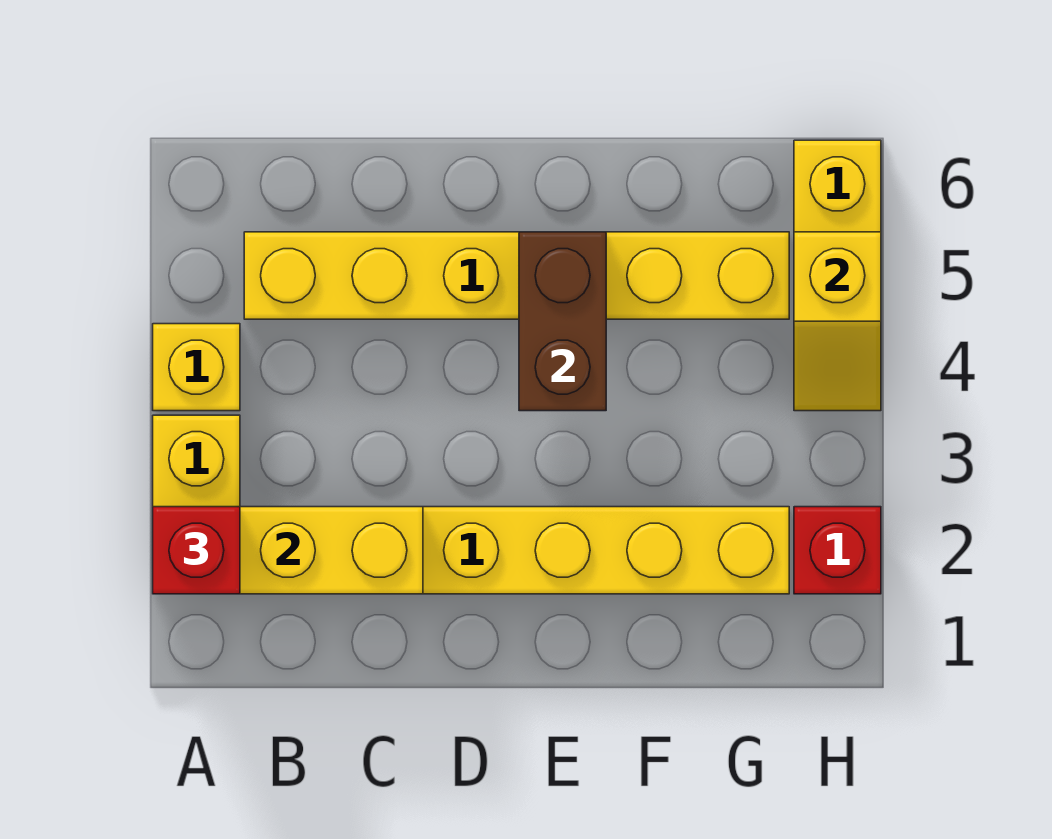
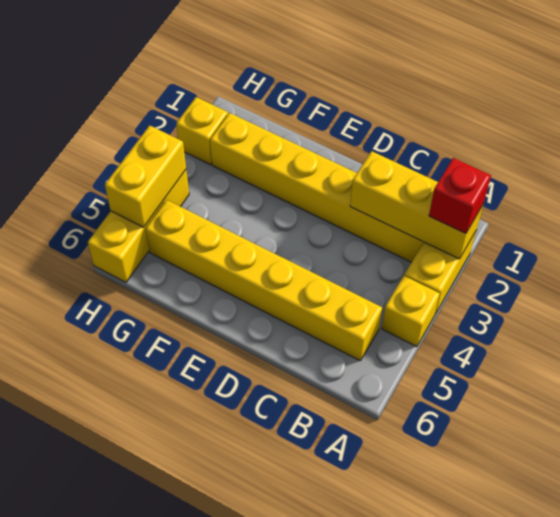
brown 1x2 brick [519,232,606,411] -> none
red 1x1 brick [794,507,881,594] -> yellow 1x1 brick [176,97,228,165]
yellow 1x2 slope [794,232,881,411] -> yellow 1x2 brick [105,125,186,227]

